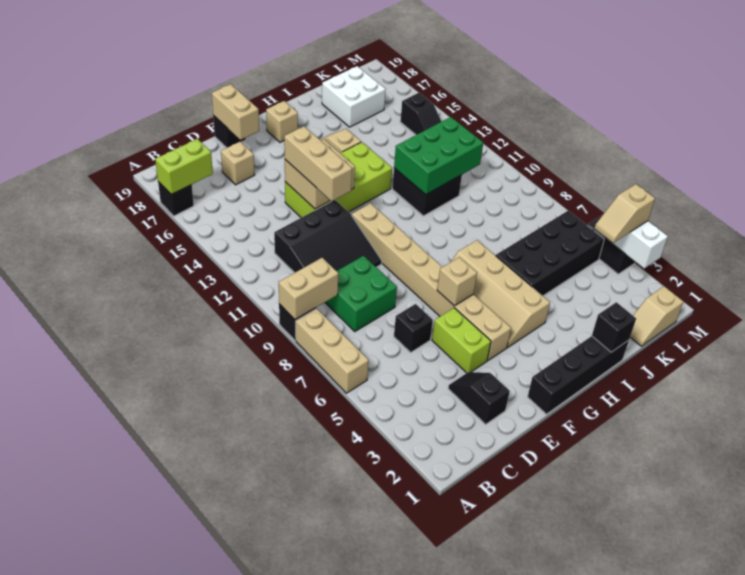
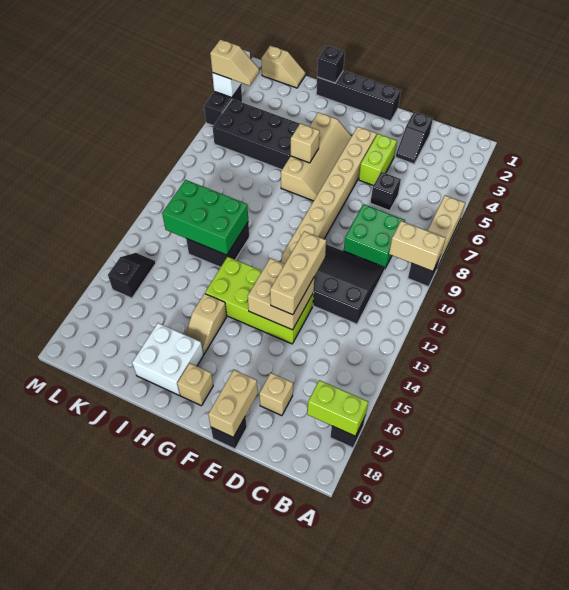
tan 1x1 brick [437,257,477,306] -> tan 1x1 brick moved to [291,123,320,163]
white 2x2 brick [322,66,386,127] -> white 2x2 brick moved to [132,323,203,395]

